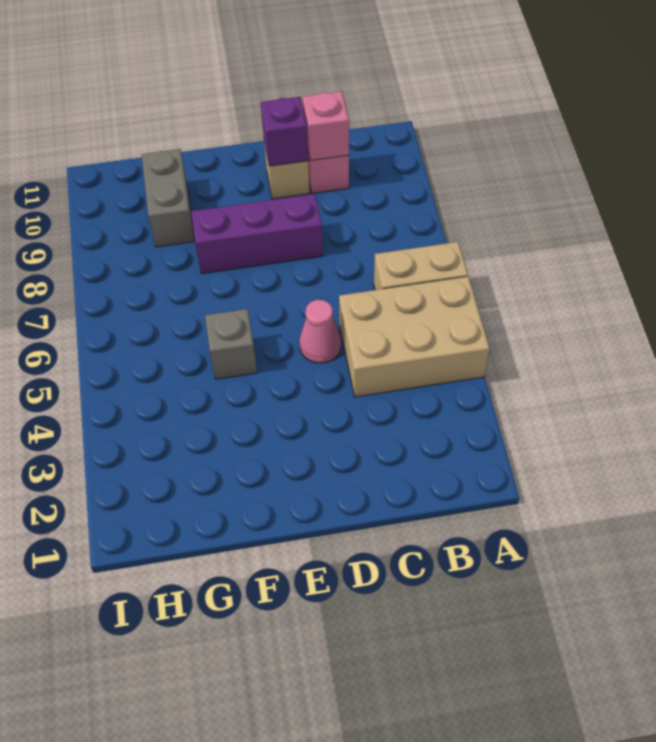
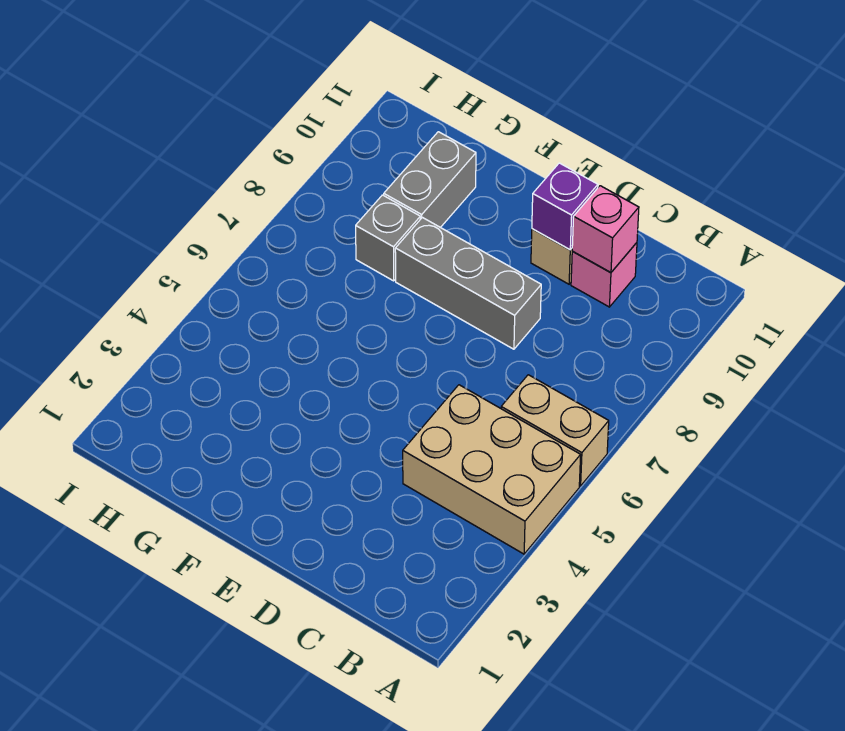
pink 1x1 cone [300,300,341,363] -> none
purple 1x3 brick [191,194,323,274] -> grey 1x3 brick [395,217,541,349]
grey 1x1 brick [205,309,257,379] -> grey 1x1 brick moved to [356,195,420,281]

